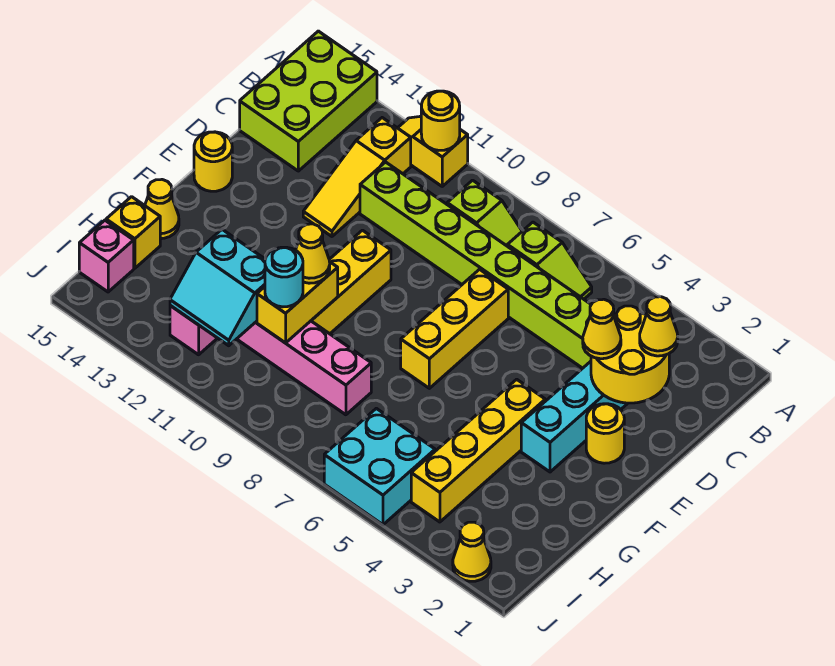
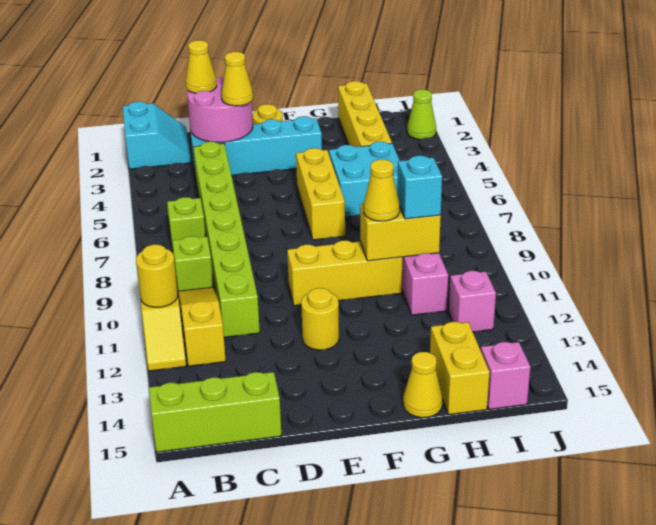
lime 2x3 brick [240,31,377,171] -> lime 1x3 brick [149,372,281,452]
yellow 1x3 slope [303,118,411,236] -> yellow 1x3 slope turned to [178,287,226,366]
yellow 2x2 round brick [591,306,669,403] -> pink 2x2 round brick [187,78,253,142]
yellow 1x3 brick [401,269,508,388] -> yellow 1x3 brick turned to [296,148,345,240]
yellow 1x1 round brick [194,132,232,191] -> yellow 1x1 round brick moved to [301,288,339,350]
yellow 1x4 brick [411,379,545,522] -> yellow 1x4 brick turned to [338,81,392,147]
cyan 1x1 round brick [265,247,303,307] -> cyan 1x1 brick [397,156,442,219]
cyan 2x2 slope [170,230,265,346] -> cyan 2x2 slope moved to [123,101,192,169]
yellow 1x1 brick [106,197,160,268] -> yellow 1x2 brick [430,322,490,415]
cyan 2x2 brick [324,408,435,525] -> cyan 2x2 brick moved to [329,142,400,217]
yellow 1x1 cone [453,522,491,581] -> lime 1x1 cone [407,90,436,139]

